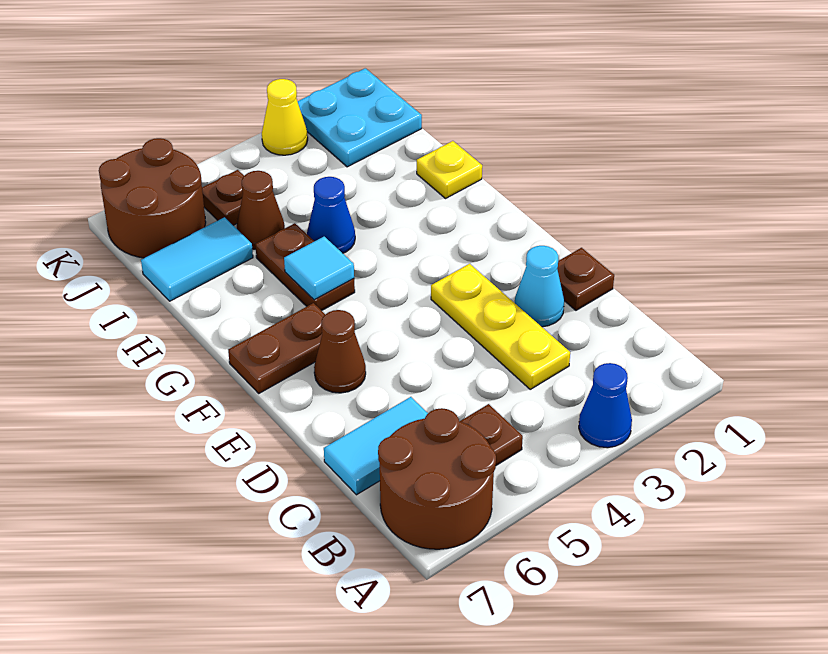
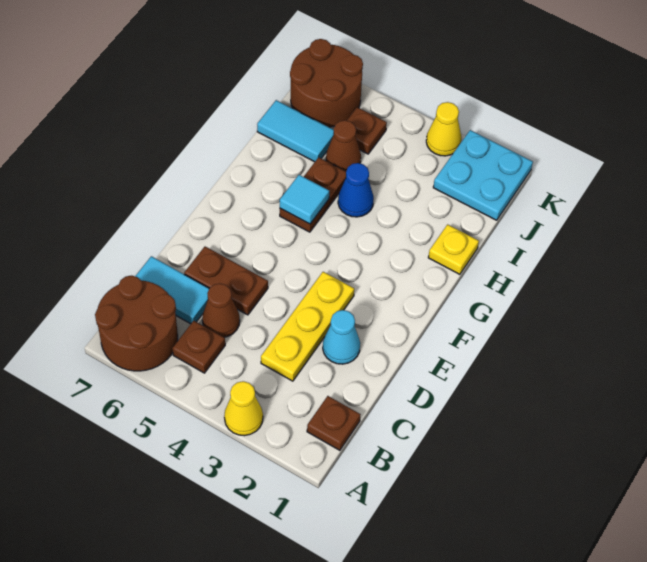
blue 1x1 cone [579,363,632,448] -> yellow 1x1 cone [224,381,263,436]
brown 1x1 plate [557,248,614,310] -> brown 1x1 plate moved to [307,396,360,450]
brown 1x1 cone [314,310,366,393] -> brown 1x1 cone moved to [202,283,240,337]
brown 1x2 plate [228,303,325,393] -> brown 1x2 plate moved to [184,247,268,315]

